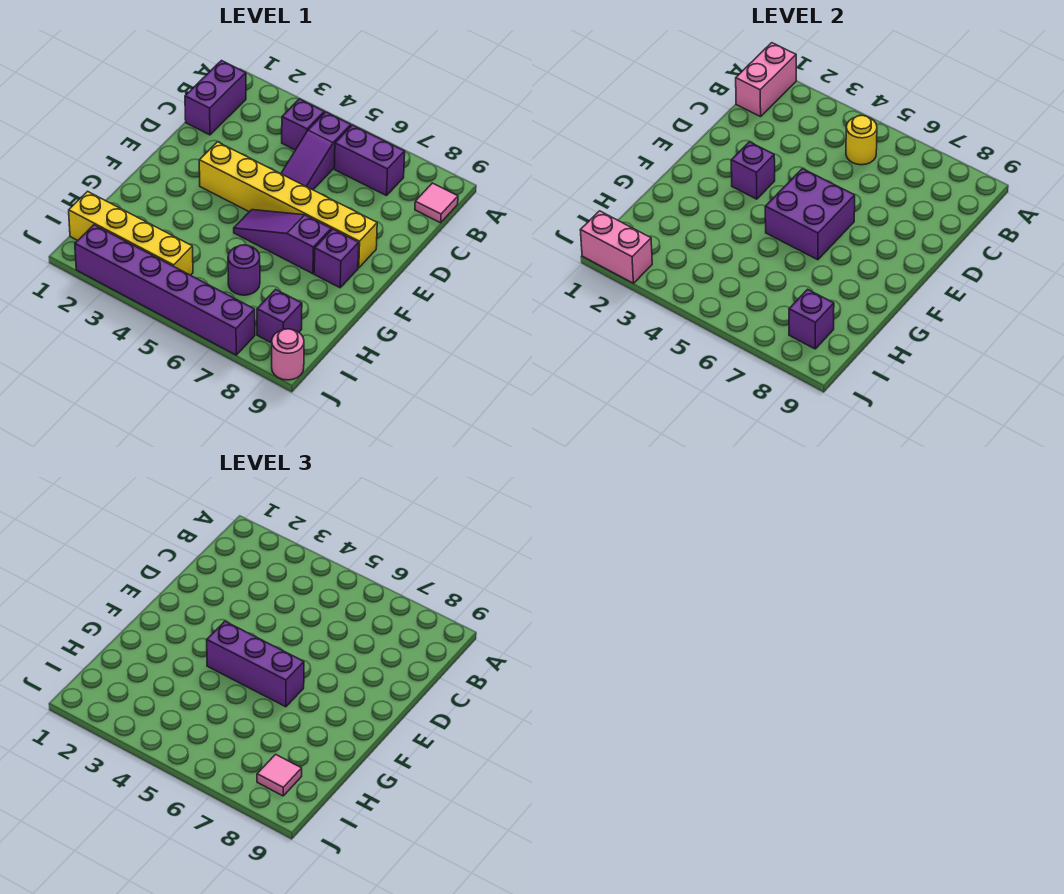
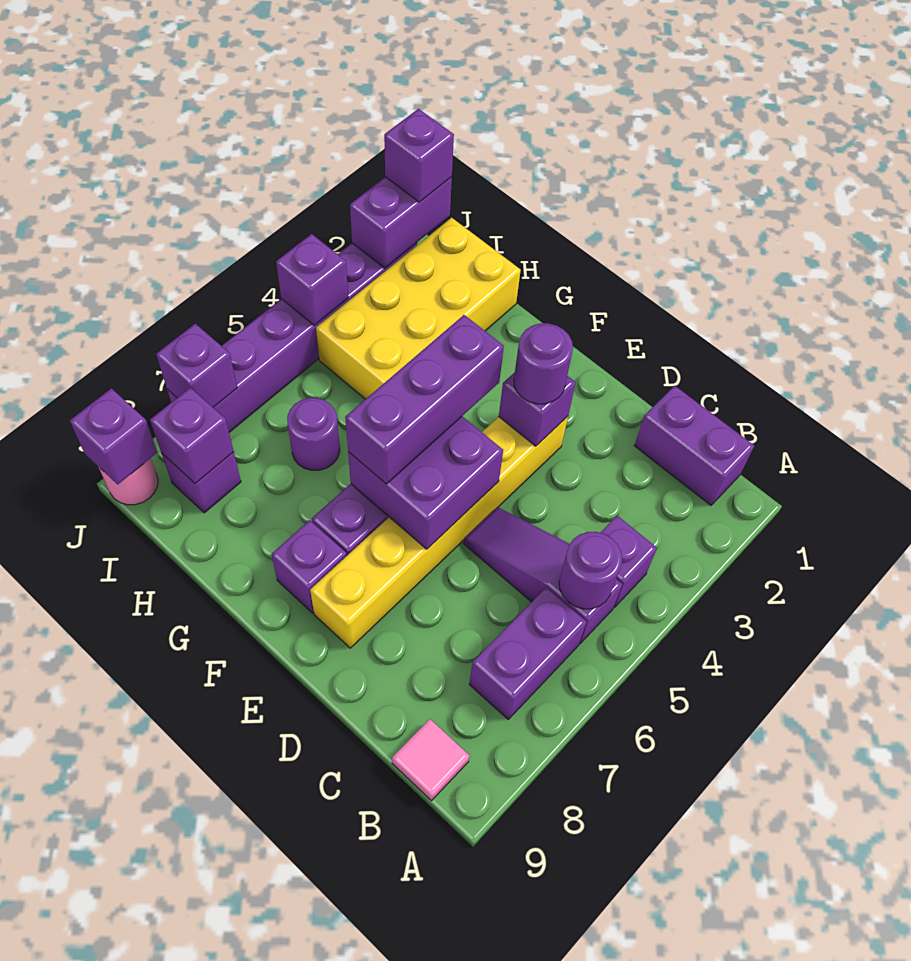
pink 1x2 brick [736,43,796,117] -> none
yellow 1x1 round brick [846,115,877,165] -> purple 1x1 round brick [559,532,622,609]
none -> purple 1x1 round brick [514,323,573,404]
yellow 1x4 brick [69,191,193,275] -> yellow 2x4 brick [316,218,521,399]
pink 1x1 tile [257,754,302,796] -> none
pink 1x2 brick [580,211,652,283] -> purple 1x2 brick [350,177,452,268]
none -> purple 1x1 brick [384,109,454,202]
none -> purple 1x1 brick [276,234,348,325]
none -> purple 1x1 brick [156,324,237,407]
none -> purple 1x1 brick [70,388,157,484]

